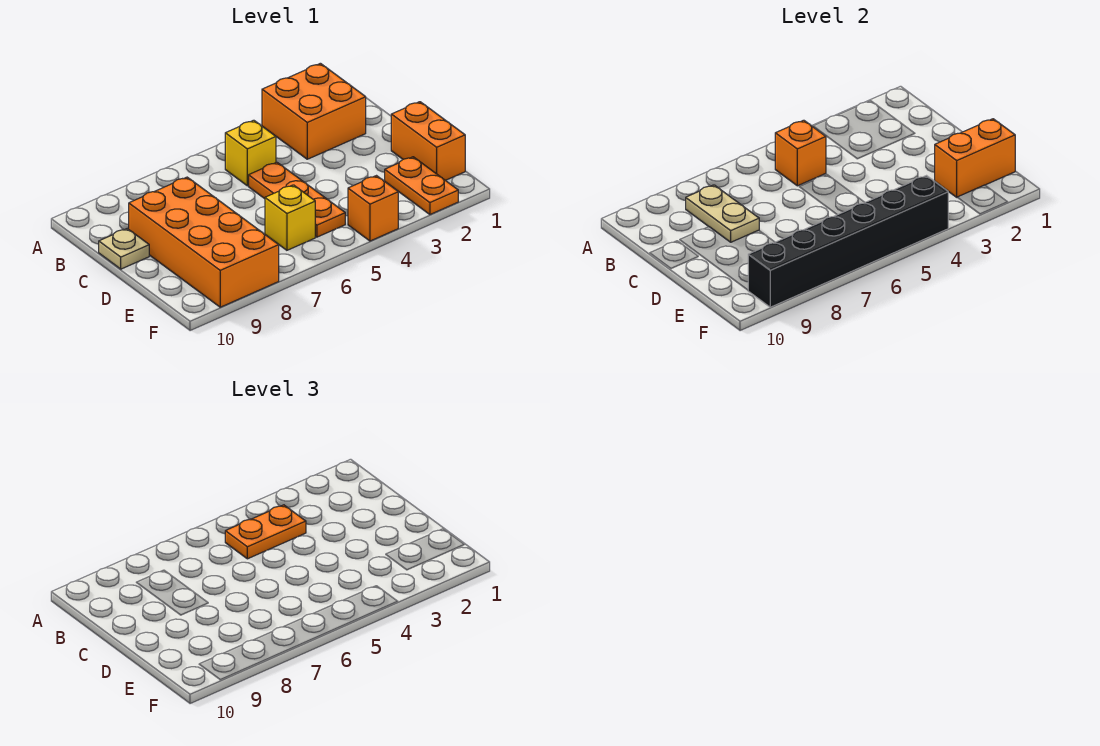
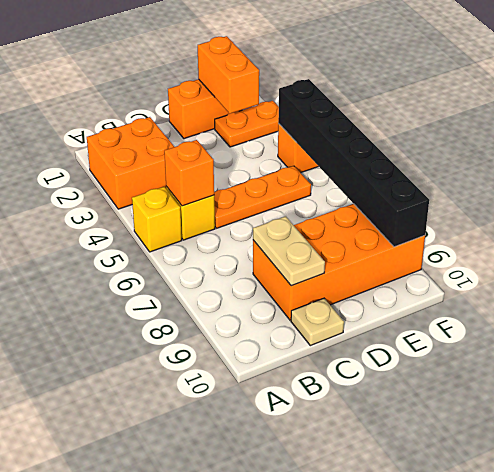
orange 1x2 plate [225,505,306,559] -> none
tan 1x2 plate [686,185,759,242] -> tan 1x2 plate turned to [253,216,325,286]
yellow 1x1 brick [265,185,315,250] -> yellow 1x1 brick moved to [132,187,182,252]

